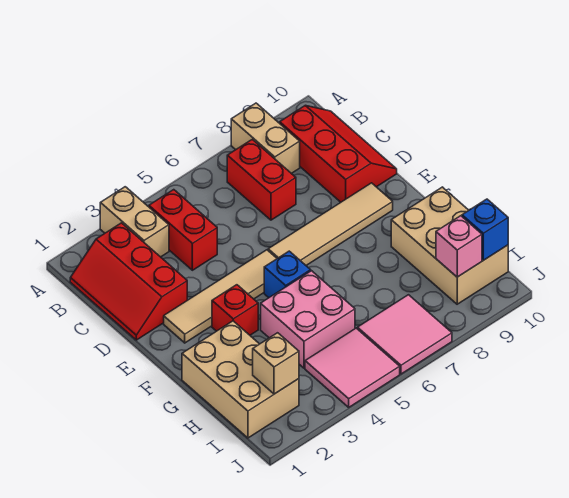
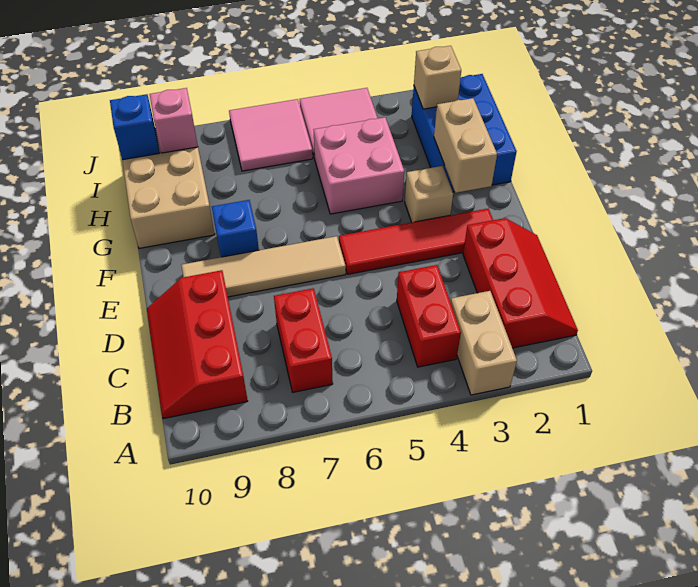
tan 1x2 brick [231,103,300,173] -> tan 1x2 brick moved to [434,98,497,193]
tan 1x4 tile [164,250,277,343] -> red 1x4 tile [339,209,493,274]
red 1x1 brick [212,285,258,335] -> tan 1x1 brick [405,166,453,222]
blue 1x1 brick [264,251,311,298] -> blue 1x1 brick moved to [212,200,259,257]
tan 2x3 brick [182,321,299,438] -> blue 2x3 brick [412,74,517,192]

